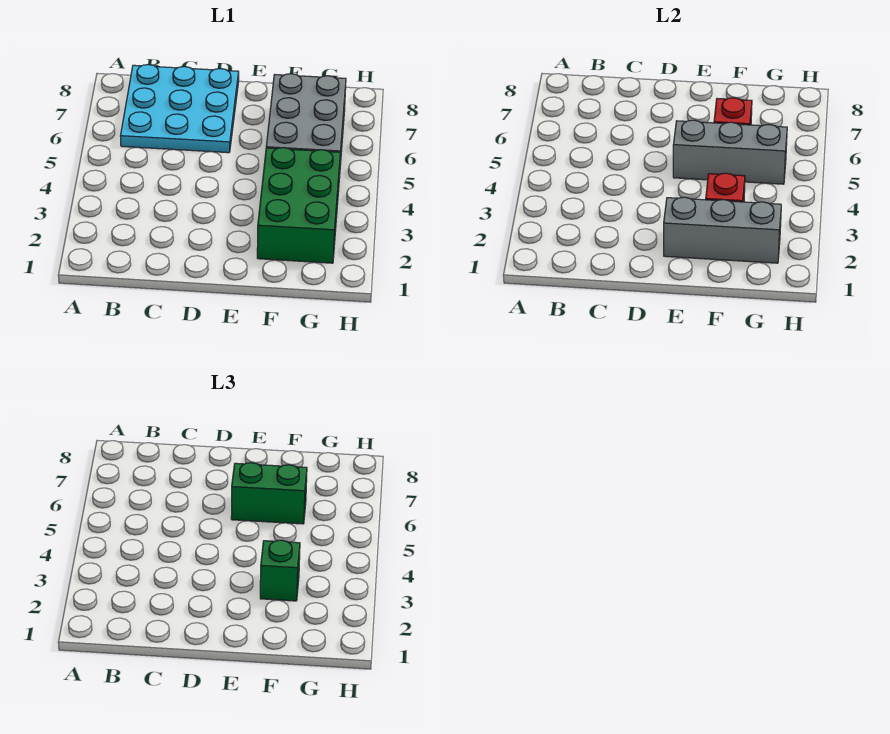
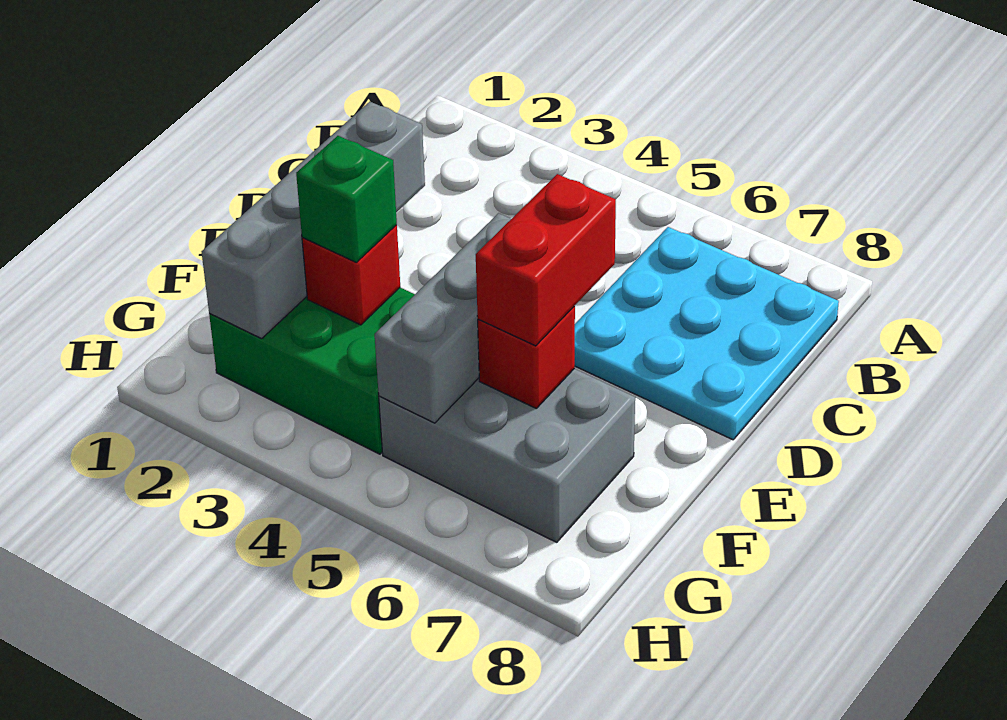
grey 1x3 brick [664,197,781,263] -> grey 1x4 brick [202,102,425,339]
green 1x2 brick [231,463,307,524] -> red 1x2 brick [476,174,616,346]

